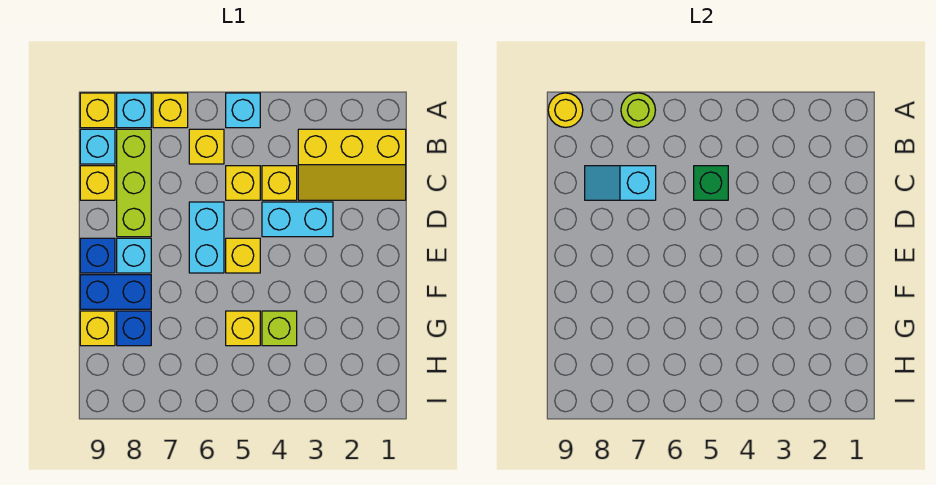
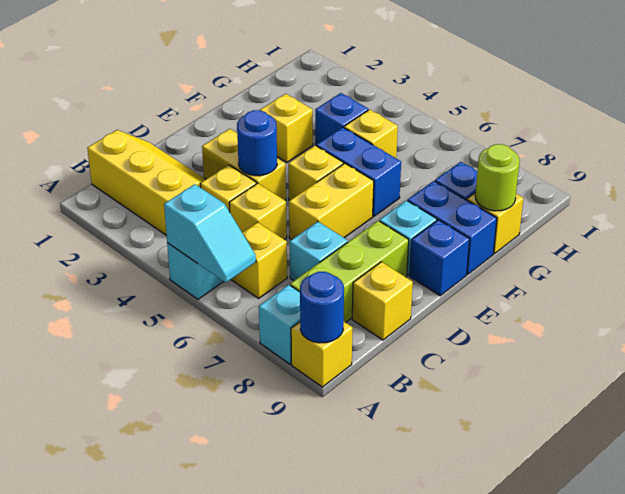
yellow 1x1 brick [153,93,188,128] -> yellow 1x1 brick moved to [260,94,313,162]
lime 1x1 round brick [621,93,655,127] -> lime 1x1 round brick moved to [475,144,520,211]
yellow 1x1 round brick [548,93,583,127] -> blue 1x1 round brick [300,272,344,343]
cyan 1x1 brick [80,129,115,164] -> cyan 1x1 brick moved to [290,222,348,281]
green 1x1 brick [694,166,728,200] -> none
cyan 1x2 slope [585,166,656,200] -> cyan 1x2 slope moved to [164,184,256,283]
cyan 1x2 brick [262,202,333,237] -> yellow 1x2 brick [202,129,286,200]
none -> blue 1x1 round brick [237,110,277,176]
cyan 1x2 brick [189,202,224,273] -> yellow 1x2 brick [289,163,374,240]
none -> blue 1x2 brick [317,127,401,216]
lime 1x1 brick [262,311,297,346] -> blue 1x1 brick [315,93,368,146]

